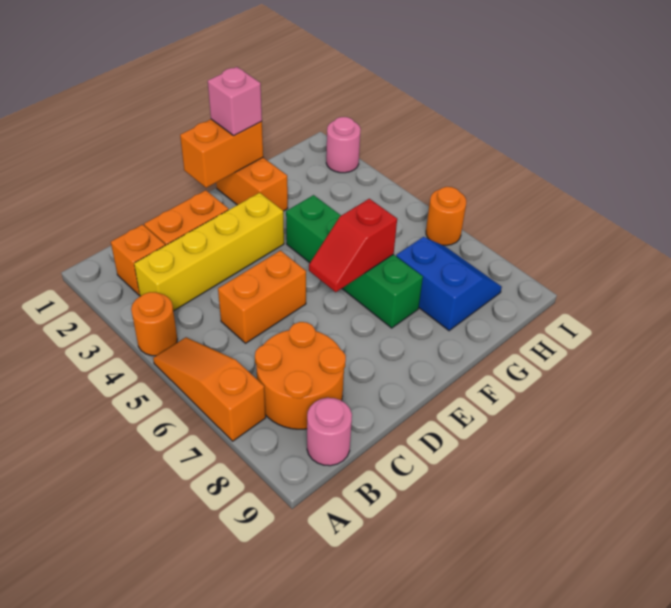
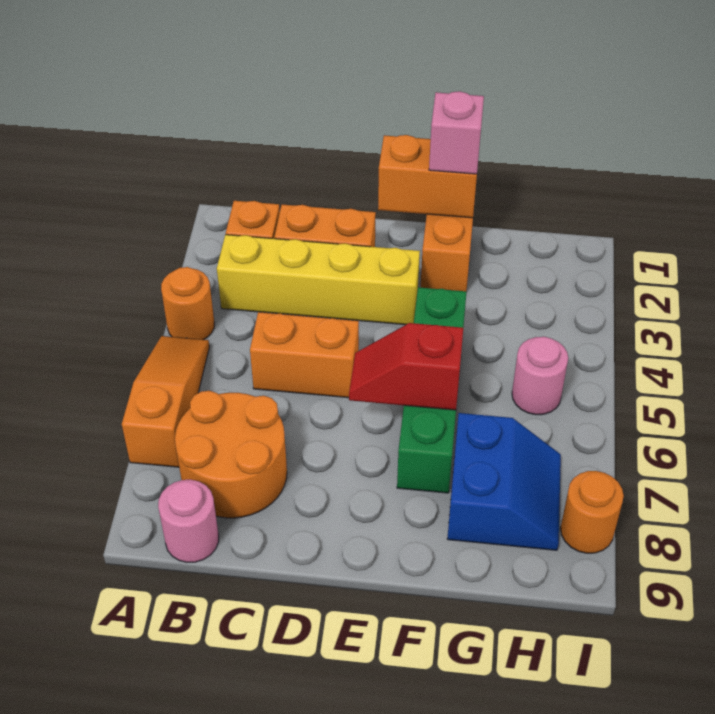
pink 1x1 round brick [326,117,361,173] -> pink 1x1 round brick moved to [512,337,568,415]
orange 1x1 round brick [426,187,466,245] -> orange 1x1 round brick moved to [560,471,624,553]

